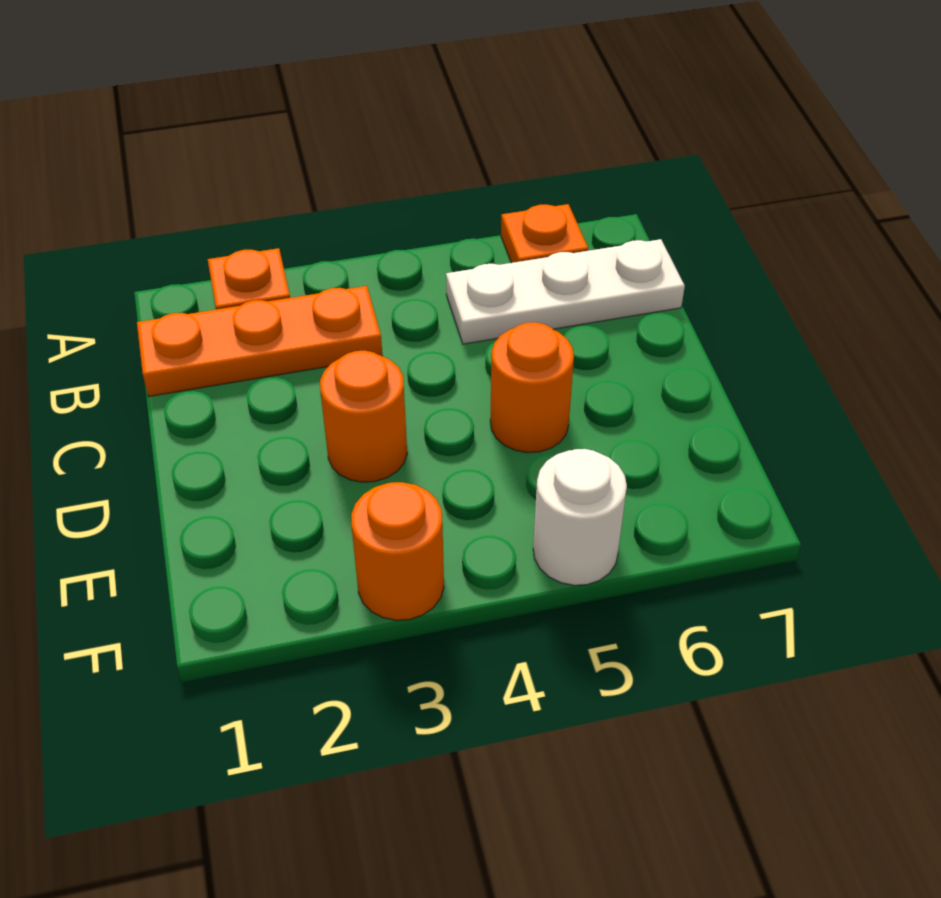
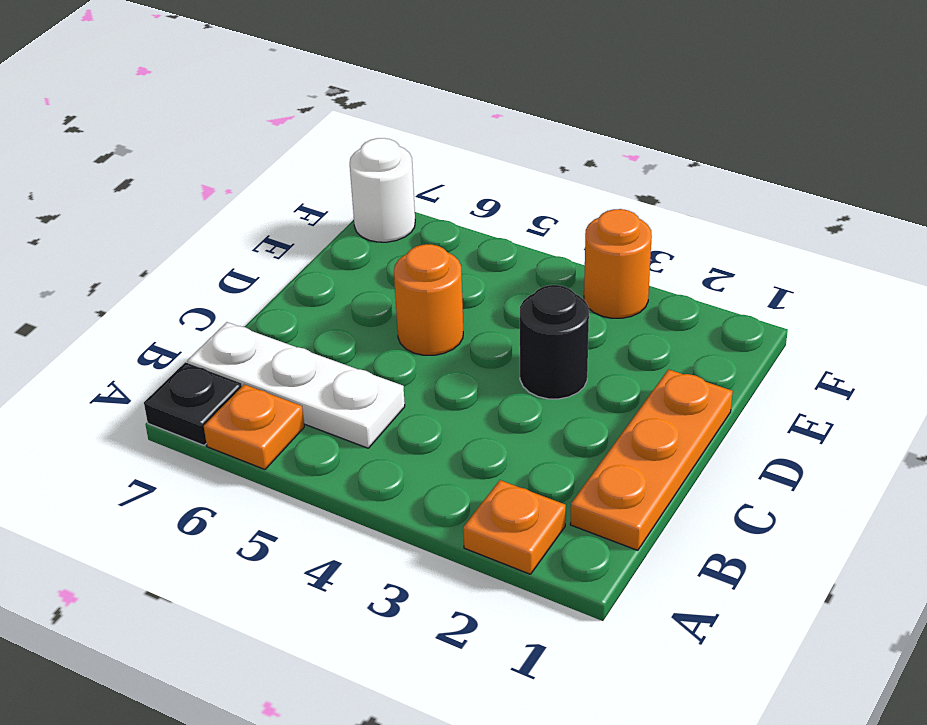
none -> black 1x1 plate [144,362,242,445]
orange 1x3 plate [137,286,382,396] -> orange 1x3 plate turned to [570,369,733,550]
orange 1x1 round brick [320,351,407,482] -> black 1x1 round brick [520,285,589,399]
white 1x1 round brick [533,449,627,585] -> white 1x1 round brick moved to [350,138,415,242]

